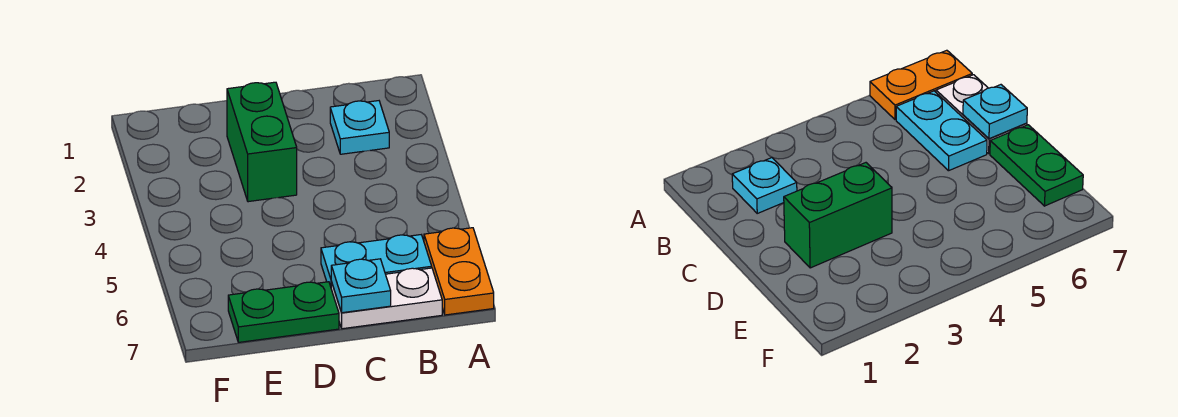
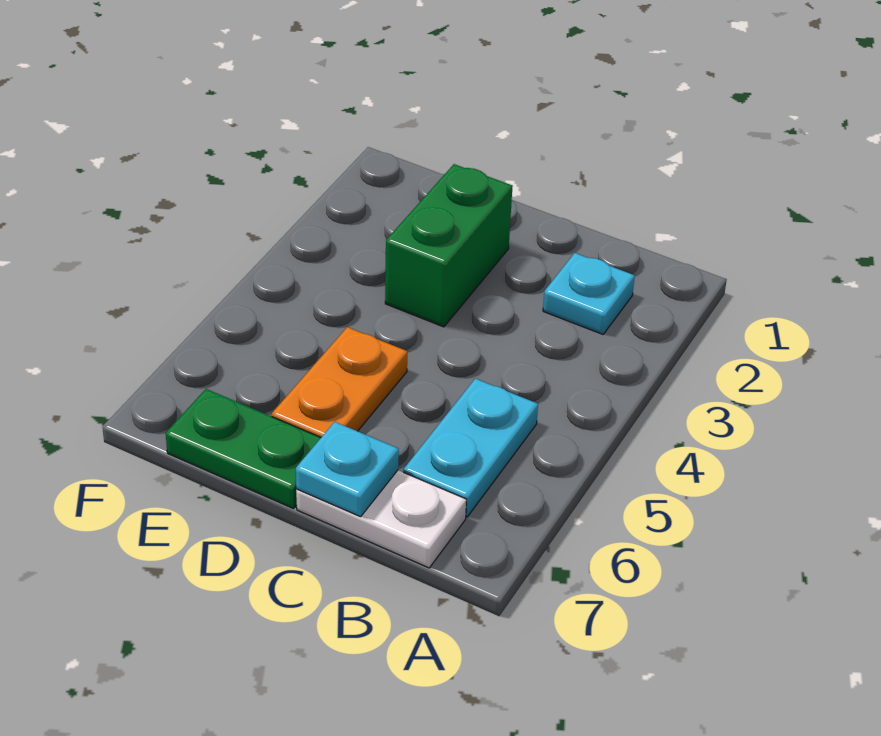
orange 1x2 plate [424,228,494,315] -> orange 1x2 plate moved to [272,327,407,437]
cyan 1x2 plate [321,235,432,287] -> cyan 1x2 plate turned to [403,378,538,517]

